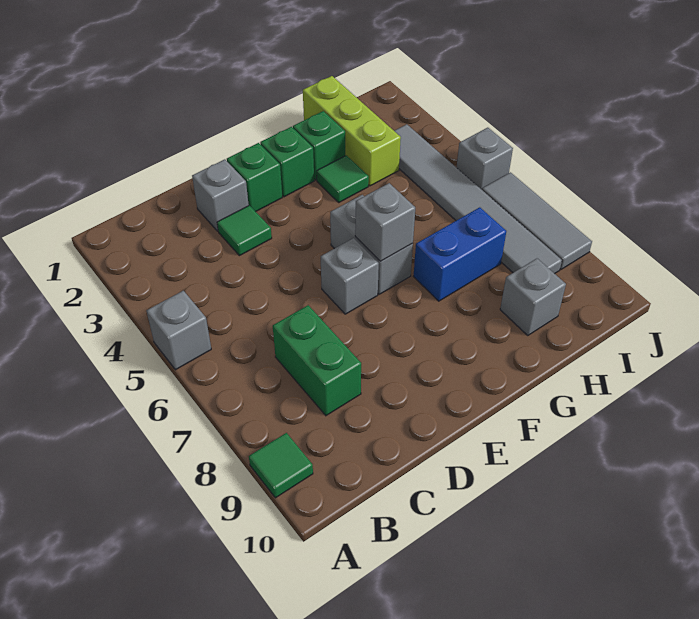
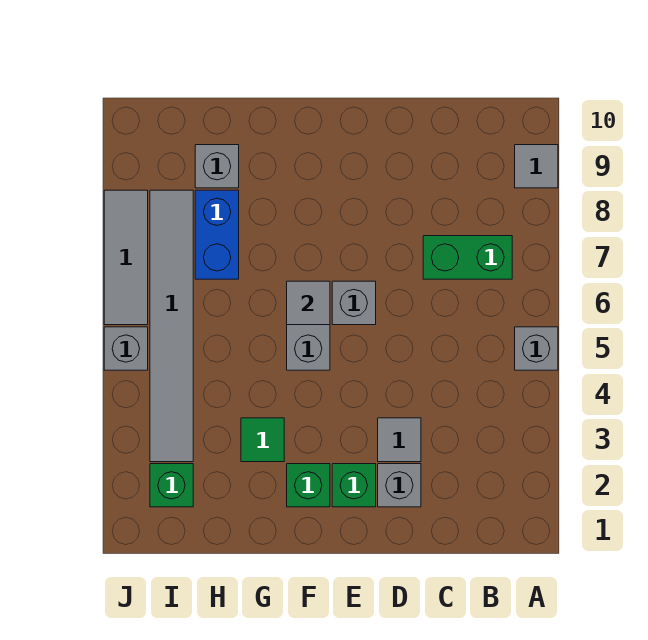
green 1x1 tile [249,433,313,498] -> grey 1x1 tile [515,145,558,188]
green 1x2 brick [273,305,361,416] -> green 1x2 brick turned to [423,236,512,279]
green 1x1 tile [217,205,272,256] -> grey 1x1 tile [378,418,421,462]
grey 1x1 brick [355,183,415,261] -> grey 1x1 tile [287,281,330,325]
green 1x1 brick [293,111,345,180] -> green 1x1 brick moved to [150,464,193,507]
blue 1x2 brick [414,207,506,301] -> blue 1x2 brick turned to [195,190,239,279]
lime 1x3 brick [303,76,401,186] -> none

